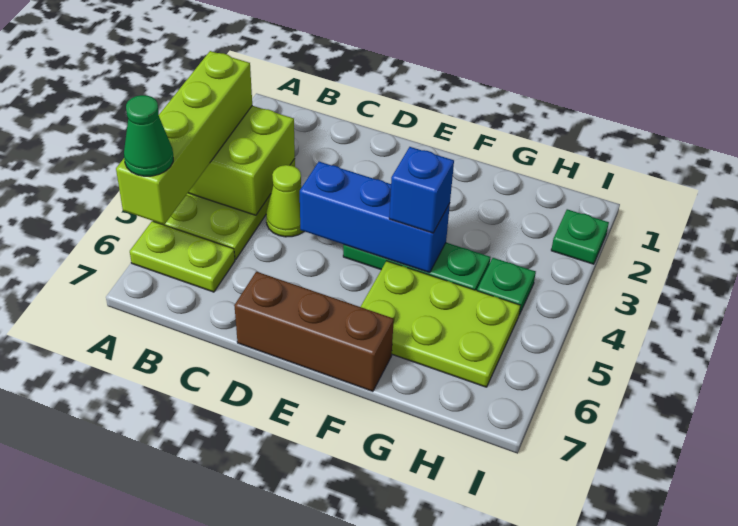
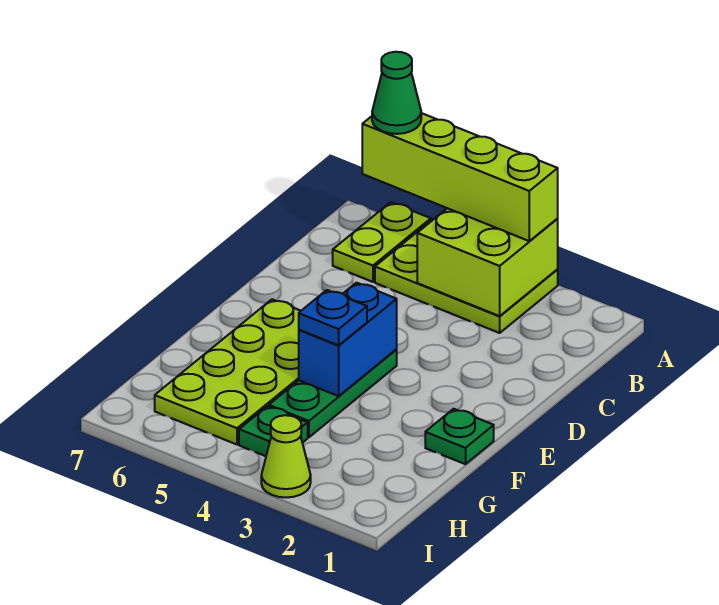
lime 1x1 cone [266,165,304,237] -> lime 1x1 cone moved to [261,415,311,498]
blue 1x3 brick [300,162,450,273] -> blue 1x2 brick [299,283,397,396]
brown 1x3 brick [234,272,394,391] -> none
blue 1x1 brick [389,147,454,233] -> blue 1x1 plate [299,290,367,345]
lime 2x3 plate [361,261,520,387] -> lime 2x4 plate [155,299,300,444]
green 1x1 plate [551,209,609,264] -> green 1x1 plate moved to [425,409,494,464]

